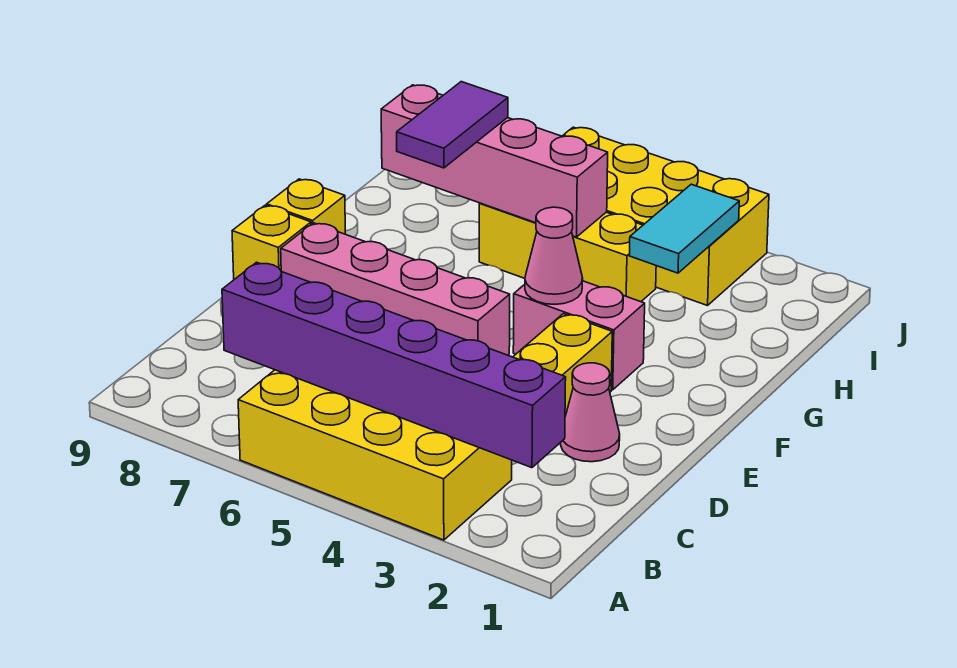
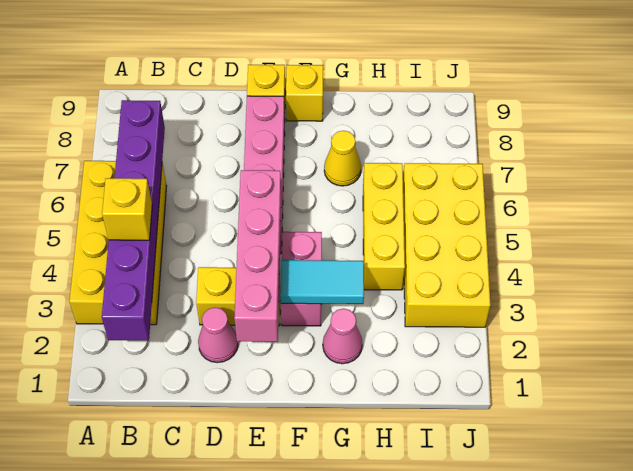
none -> yellow 1x1 brick [102,178,152,240]
pink 1x1 cone [525,207,583,304] -> pink 1x1 cone moved to [323,309,362,364]
none -> yellow 1x1 cone [324,131,361,186]
purple 1x2 tile [397,82,508,168] -> none
cyan 1x2 tile [629,184,739,273] -> cyan 1x2 tile moved to [280,260,364,304]
pink 1x4 brick [381,85,608,237] -> pink 1x4 brick moved to [234,170,281,342]

